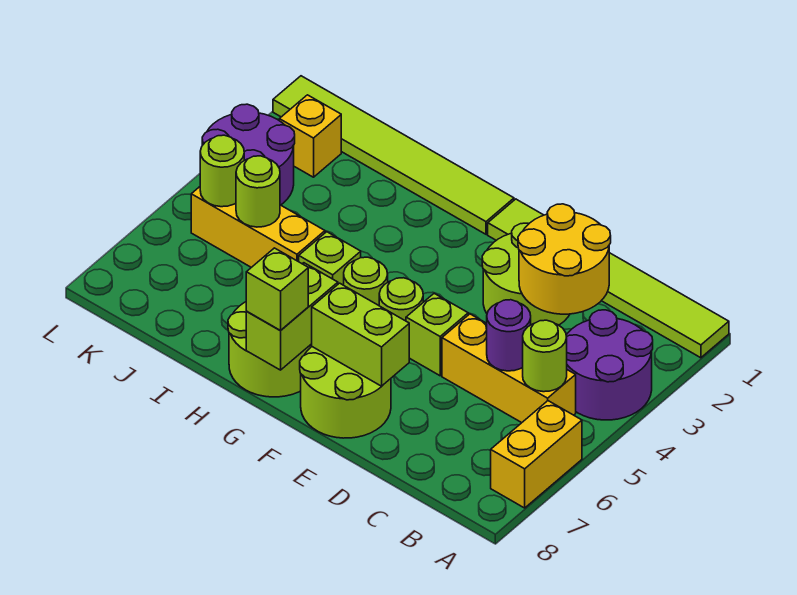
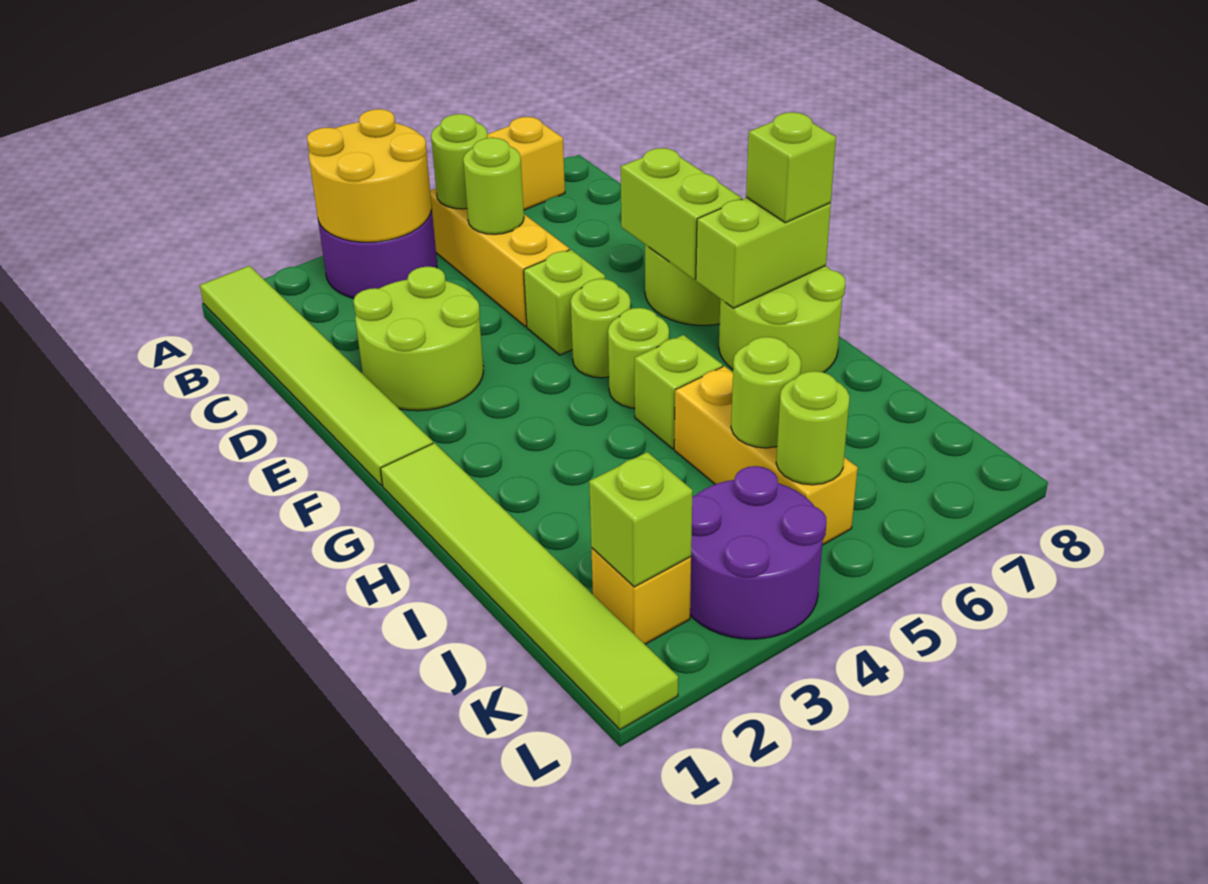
yellow 2x2 round brick [518,204,611,314] -> yellow 2x2 round brick moved to [307,109,432,242]
purple 1x1 round brick [487,300,531,371] -> lime 1x1 round brick [463,138,524,234]
none -> lime 1x1 brick [589,452,692,587]

